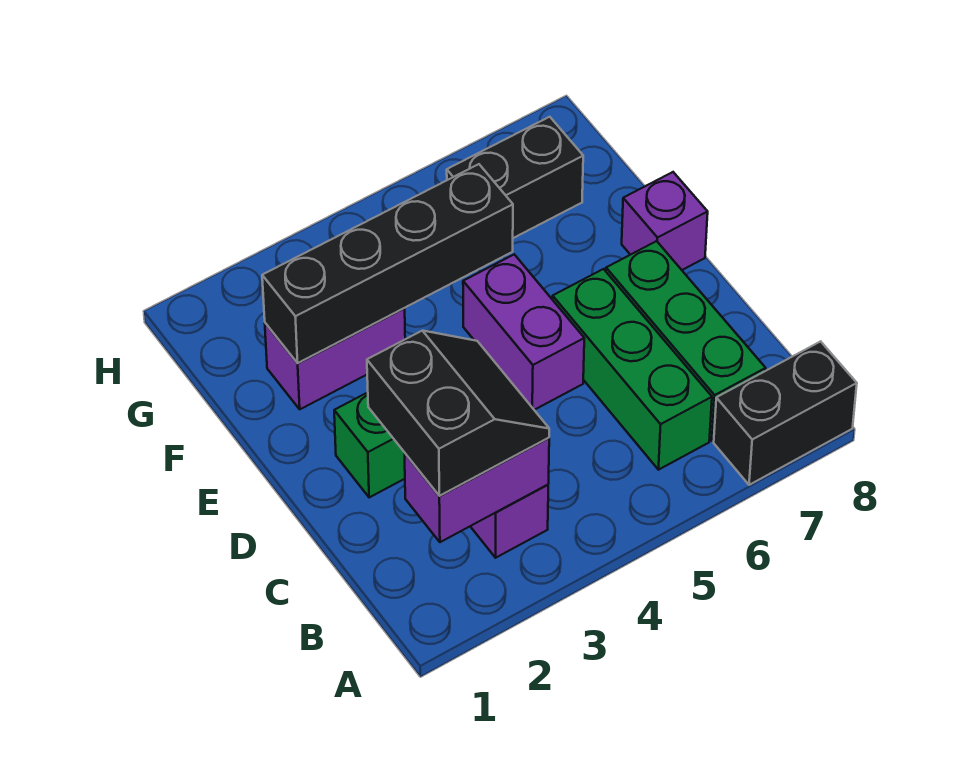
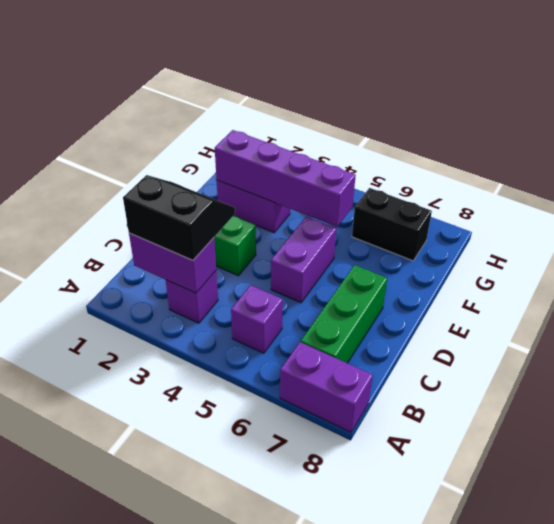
black 1x2 brick [714,341,857,485] -> purple 1x2 brick [280,342,373,432]
black 2x2 slope [367,331,549,496] -> black 2x2 slope turned to [123,175,235,260]
green 1x3 brick [553,269,712,470] -> none
purple 1x1 brick [622,172,708,270] -> purple 1x1 brick moved to [231,285,283,353]
black 1x4 brick [262,164,513,363] -> purple 1x4 brick [215,130,356,227]

